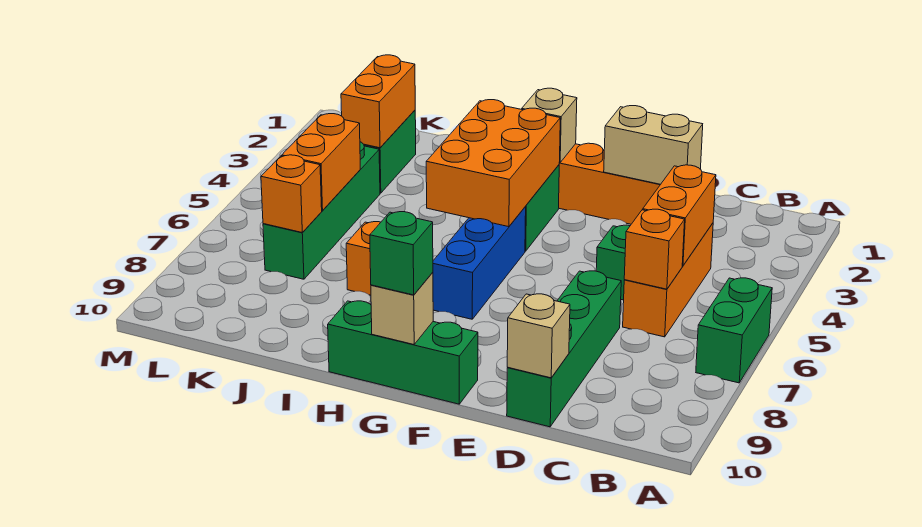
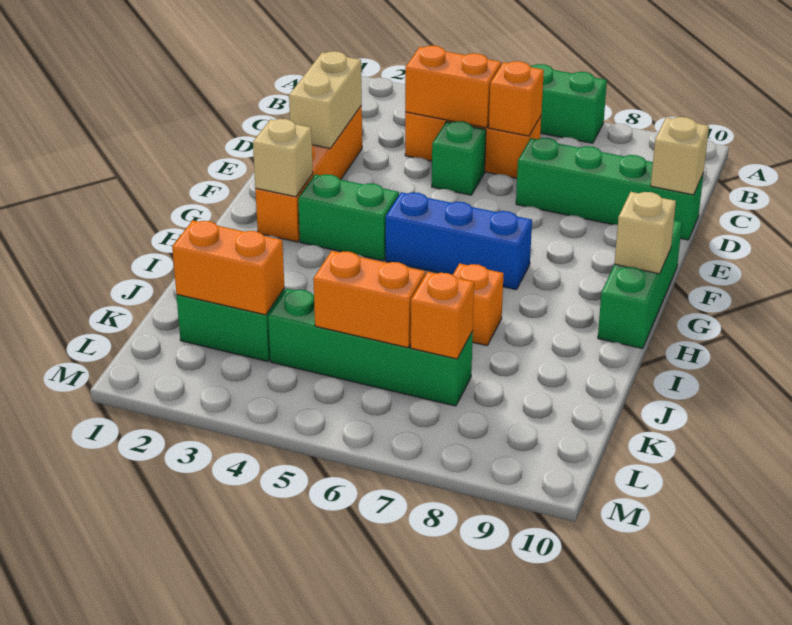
orange 2x3 brick [426,100,560,227] -> none
green 1x1 brick [370,212,433,295] -> none

